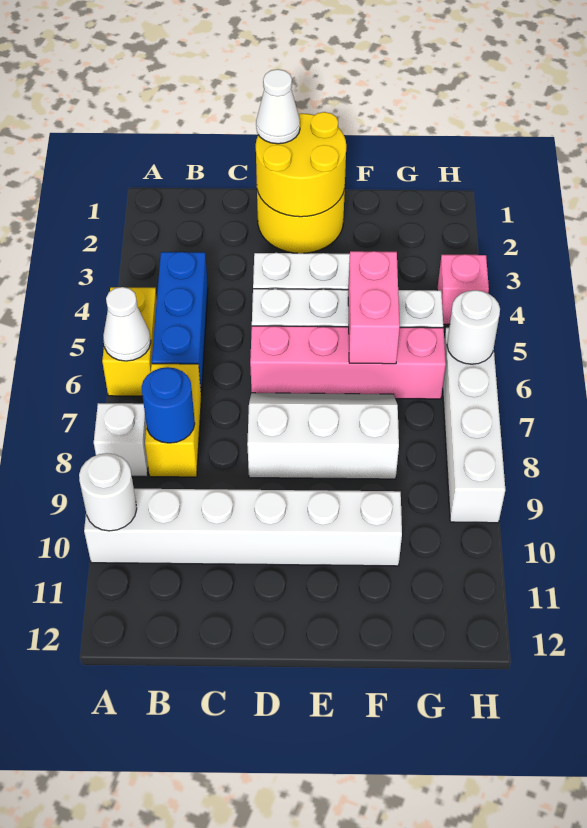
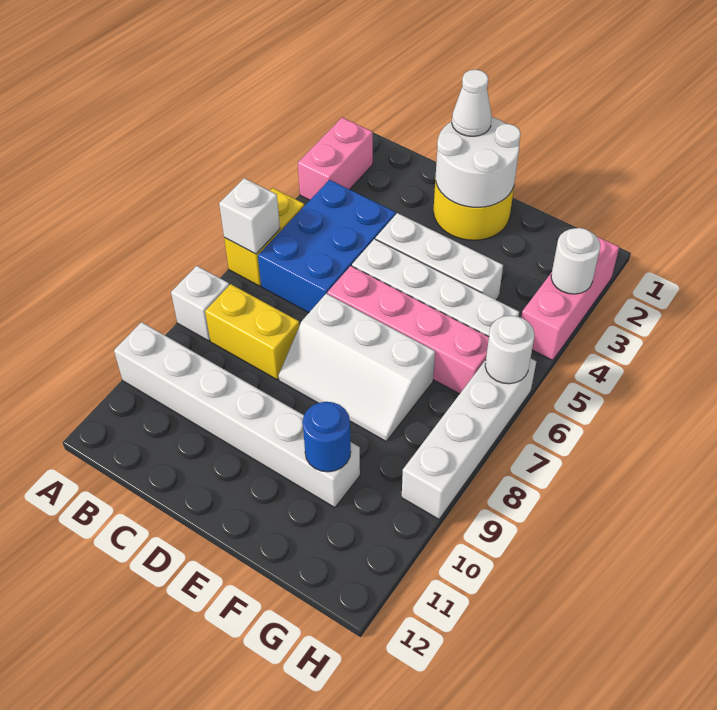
white 1x1 cone [103,287,151,361] -> white 1x1 brick [219,178,280,254]
white 1x1 round brick [79,453,137,531] -> white 1x1 round brick moved to [551,228,600,294]
blue 1x3 brick [152,252,208,396] -> blue 2x3 brick [258,180,396,313]
yellow 1x2 brick [145,364,201,477] -> yellow 1x2 brick turned to [205,284,299,379]
blue 1x1 round brick [142,367,195,443] -> blue 1x1 round brick moved to [303,402,351,472]
yellow 2x2 round brick [256,112,346,217] -> white 2x2 round brick [436,117,521,207]
white 2x3 slope [247,393,399,479] -> white 2x3 slope turned to [279,294,435,441]
pink 1x2 brick [348,251,400,364] -> pink 1x2 brick moved to [298,118,373,200]
pink 1x1 brick [437,254,489,324] -> pink 1x3 brick [521,237,619,360]

